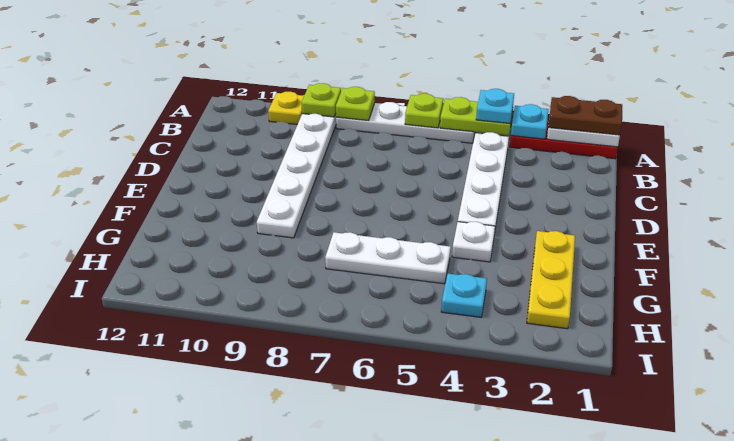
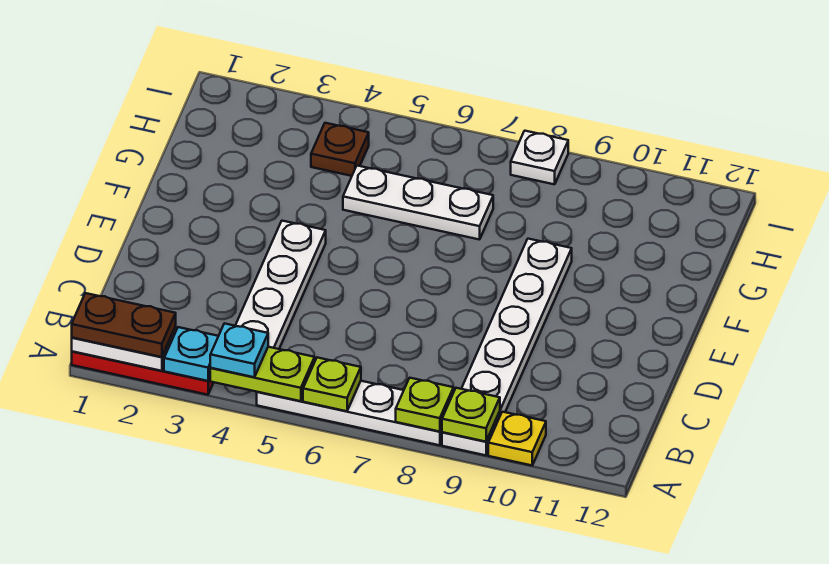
yellow 1x3 plate [527,231,575,329] -> none
white 1x1 plate [452,222,495,262] -> white 1x1 plate moved to [511,131,568,184]
cyan 1x1 plate [441,274,487,317] -> brown 1x1 plate [311,123,369,176]

